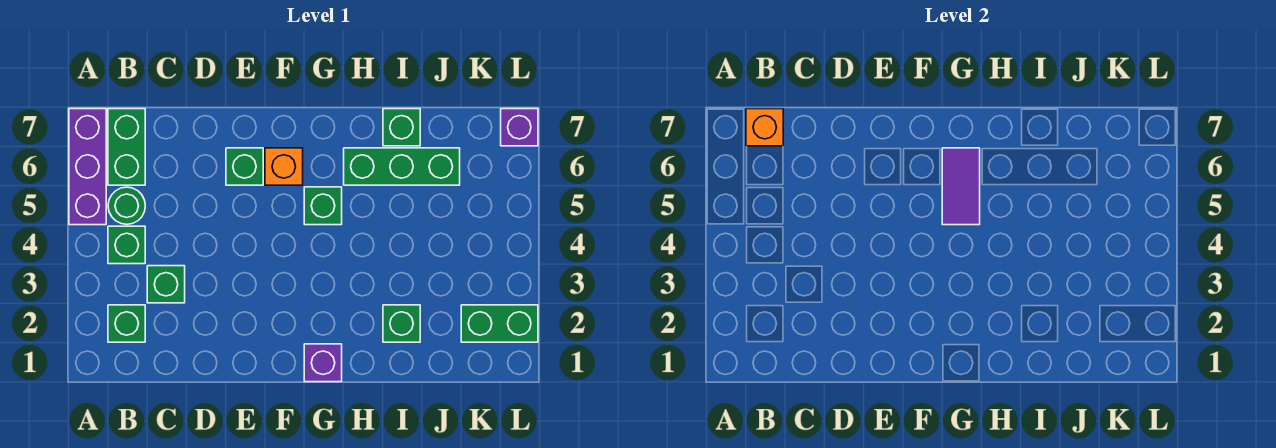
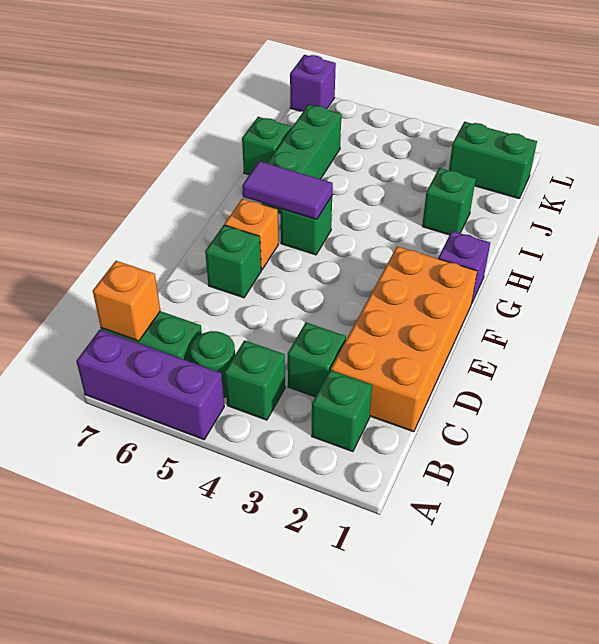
none -> orange 2x4 brick [331,246,477,432]
green 1x2 brick [461,305,538,342] -> green 1x2 brick turned to [449,122,537,198]

